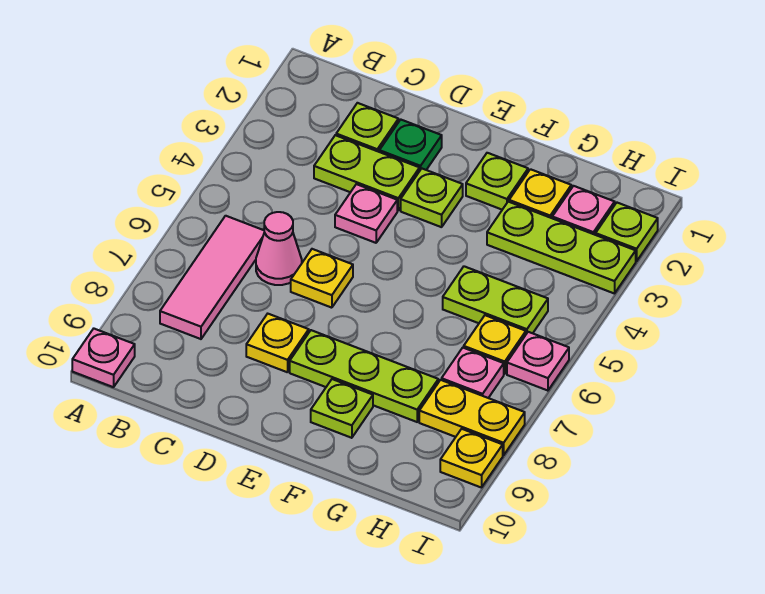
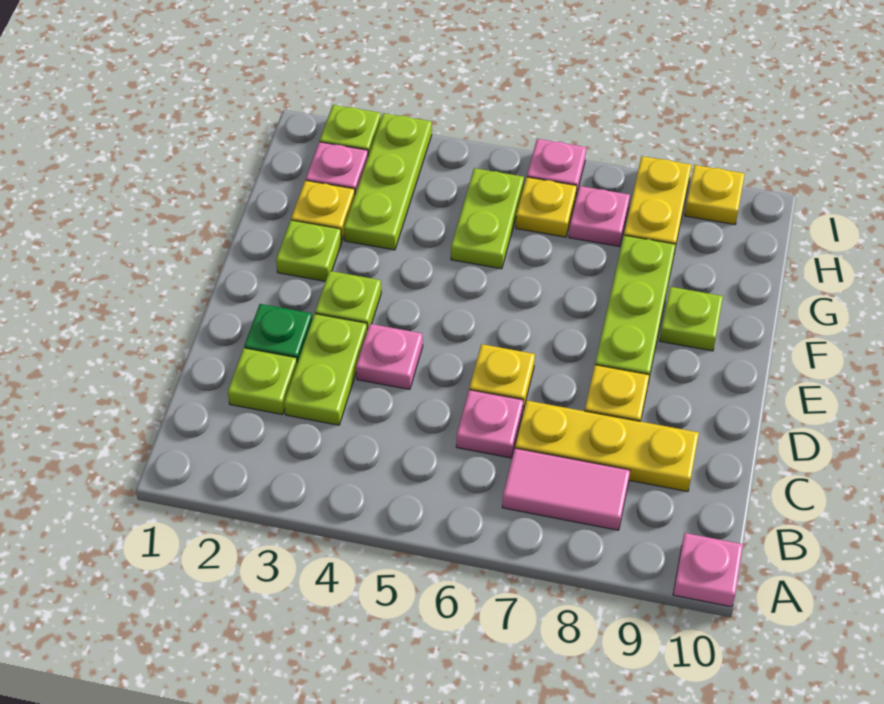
pink 1x3 tile [160,216,264,339] -> pink 1x2 tile [502,448,630,530]
pink 1x1 cone [256,212,302,285] -> pink 1x1 plate [456,390,524,458]
none -> yellow 1x3 plate [515,401,699,492]

